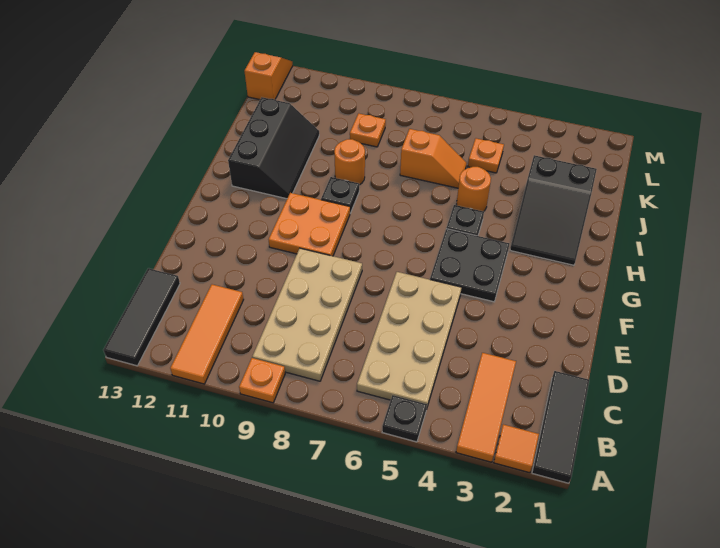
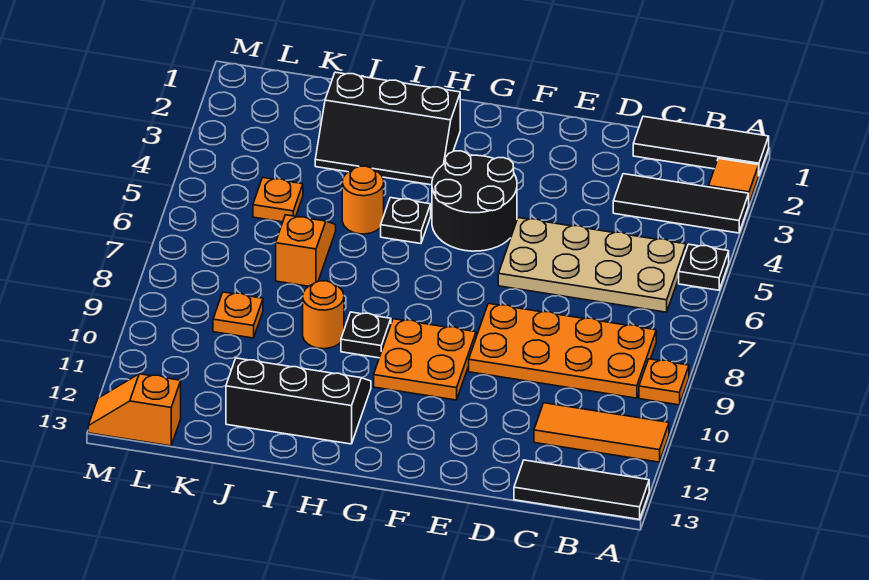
orange 1x3 tile [456,353,516,462] -> black 1x3 tile [613,174,749,233]
tan 2x4 plate [252,248,362,381] -> orange 2x4 plate [469,304,656,398]
black 2x2 plate [430,229,509,302] -> black 2x2 round brick [432,151,517,251]
black 2x3 slope [510,155,597,265] -> black 2x3 slope turned to [315,72,460,185]

